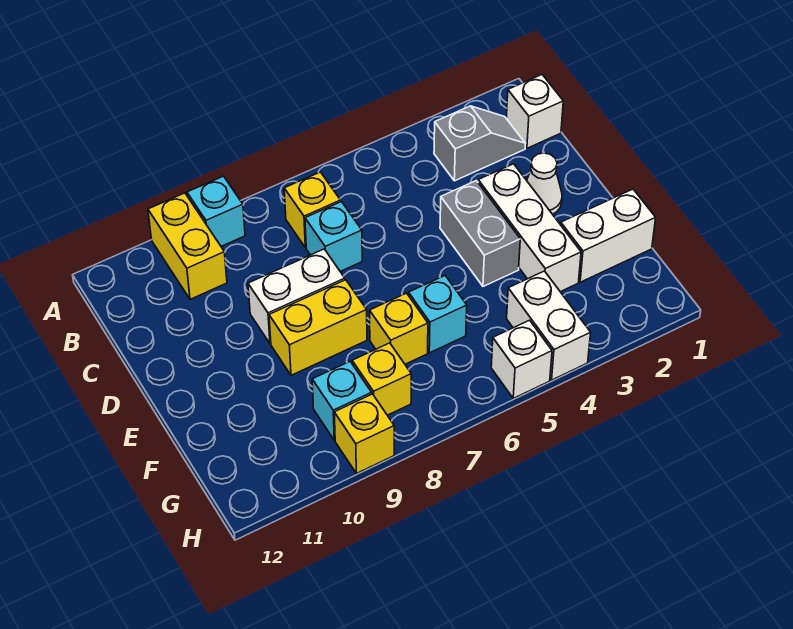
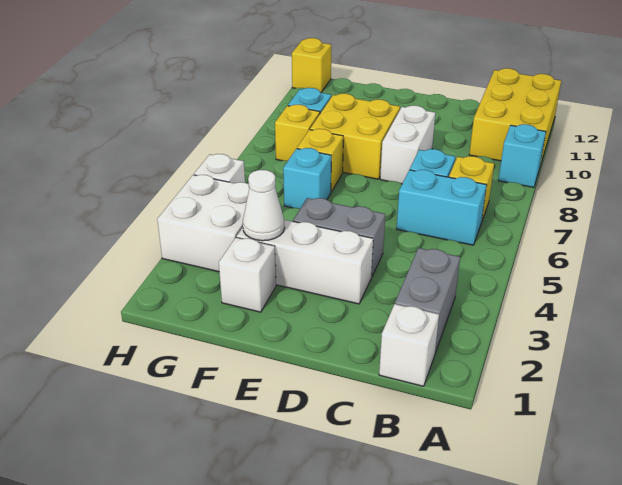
yellow 1x2 brick [148,193,227,299] -> yellow 2x3 brick [469,68,561,165]
grey 1x2 slope [434,106,526,181] -> grey 1x2 brick [395,248,460,353]
none -> cyan 1x2 brick [397,170,487,245]
white 1x1 cone [527,153,562,214] -> white 1x1 cone moved to [243,170,285,241]
yellow 1x2 brick [269,280,367,375] -> yellow 2x2 brick [310,94,400,179]
white 1x2 brick [561,189,656,282] -> white 1x1 brick [219,237,276,312]
white 1x2 brick [507,271,591,380] -> white 2x2 brick [157,175,249,272]
yellow 1x1 brick [334,394,394,474] -> yellow 1x1 brick moved to [292,38,331,93]

